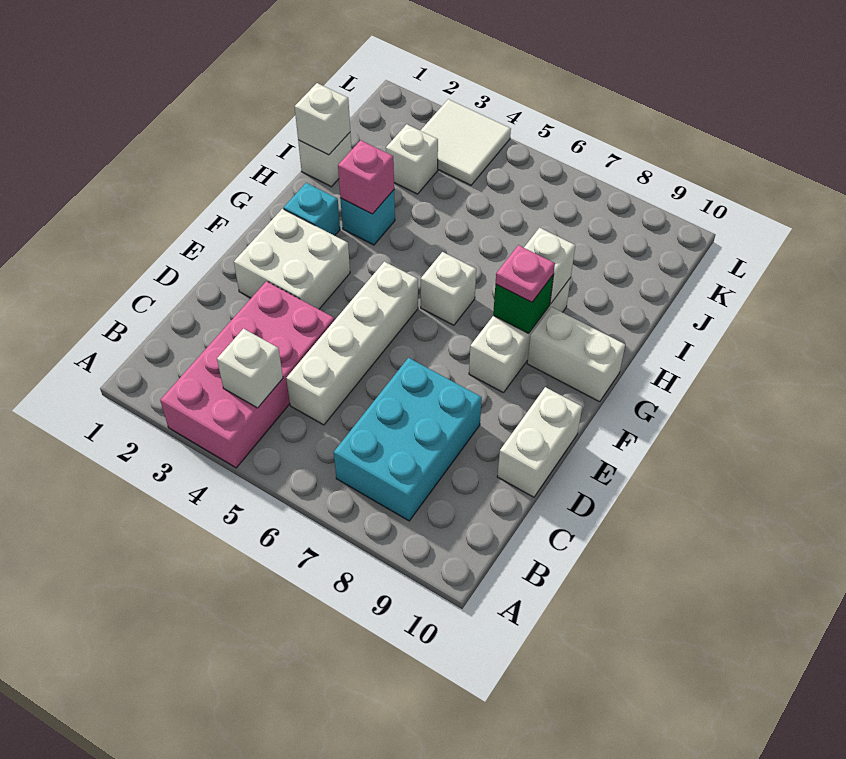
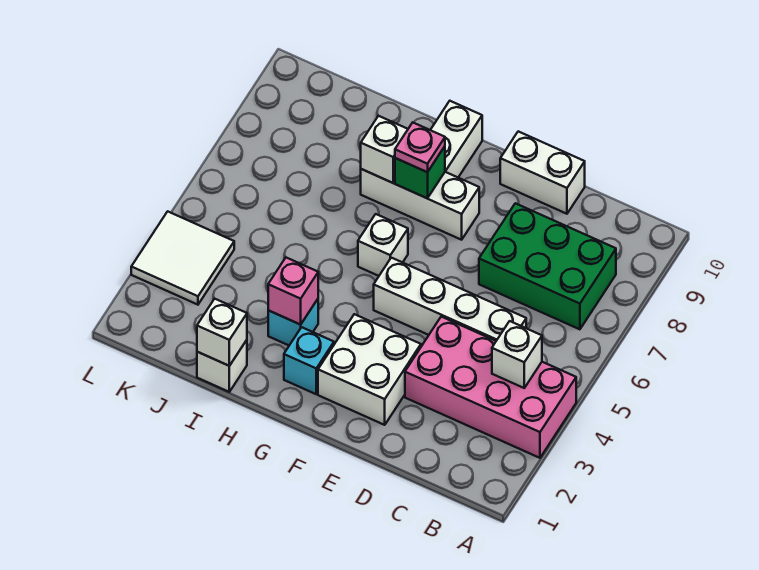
cyan 2x3 brick [334,358,482,521] -> green 2x3 brick [479,203,616,329]
white 1x1 brick [386,124,438,194] -> none

